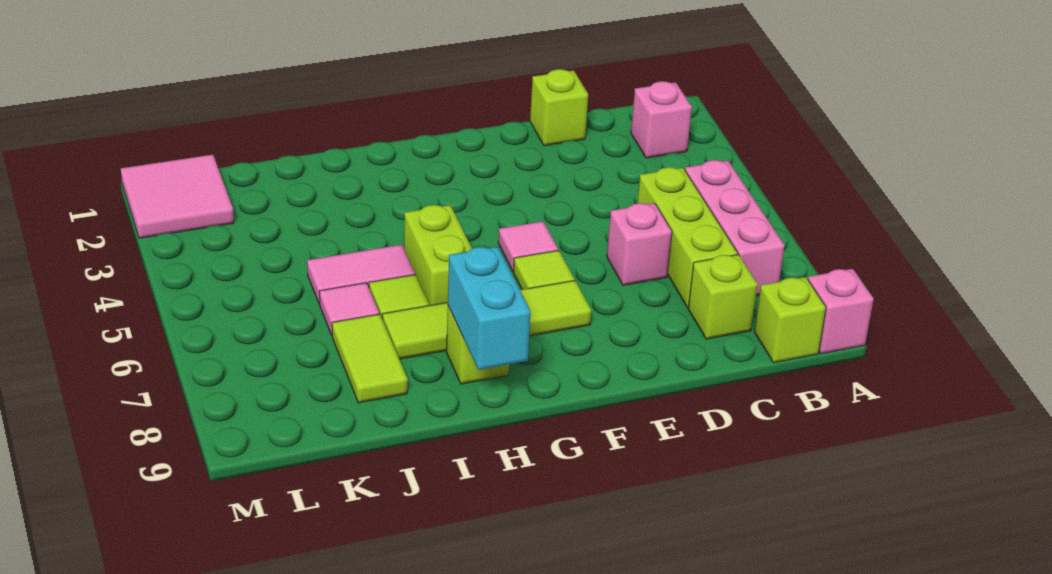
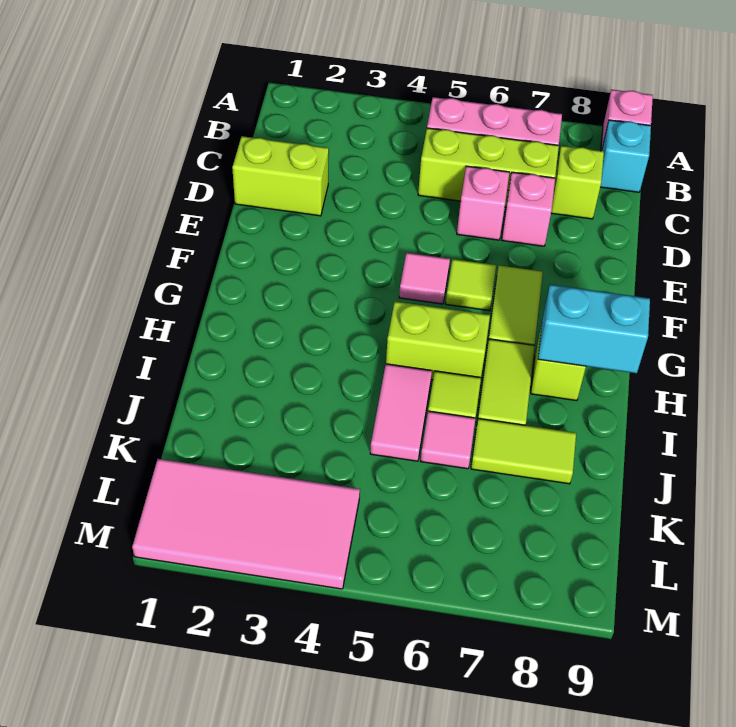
pink 1x1 brick [631,81,692,158] -> pink 1x1 brick moved to [502,172,555,246]
lime 1x1 brick [754,277,826,363] -> cyan 1x1 brick [600,120,651,192]
lime 1x1 brick [530,69,588,146] -> lime 1x2 brick [232,136,329,216]
pink 2x2 tile [121,155,234,238] -> pink 2x4 tile [132,459,360,589]

